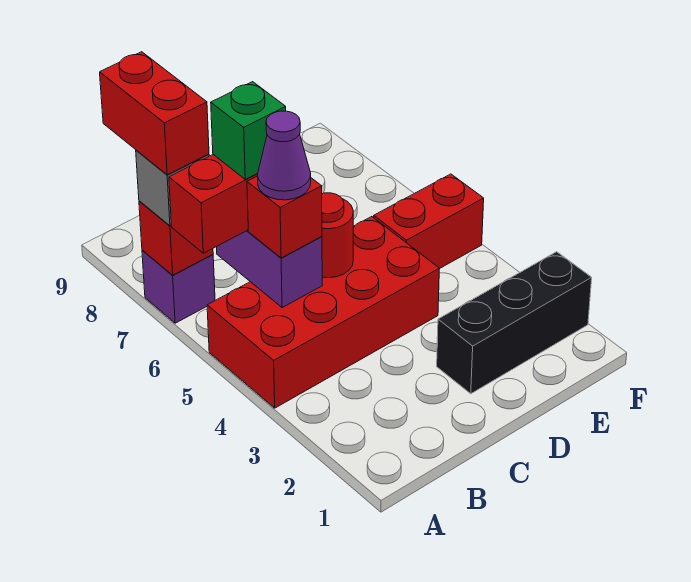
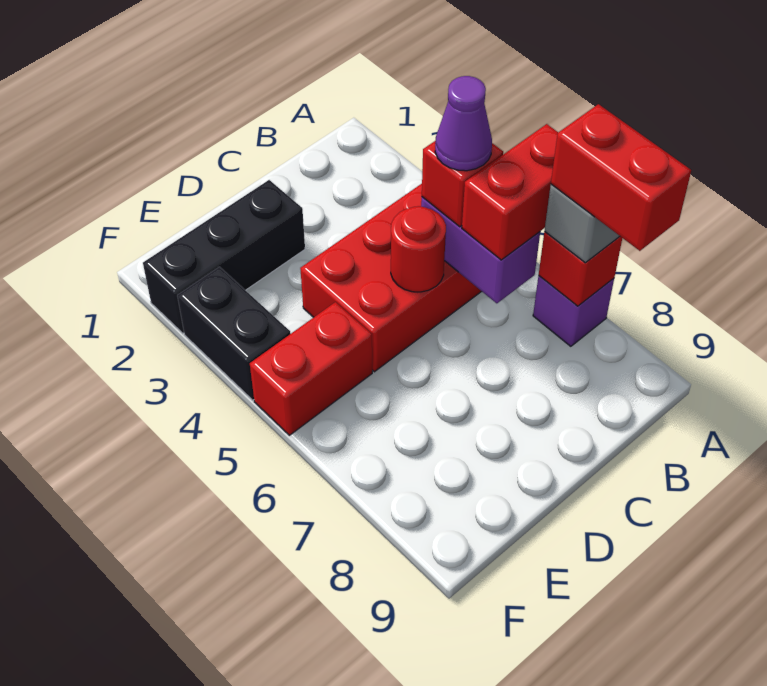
green 1x1 brick [211,82,286,179] -> none
none -> black 1x2 brick [177,267,291,400]

